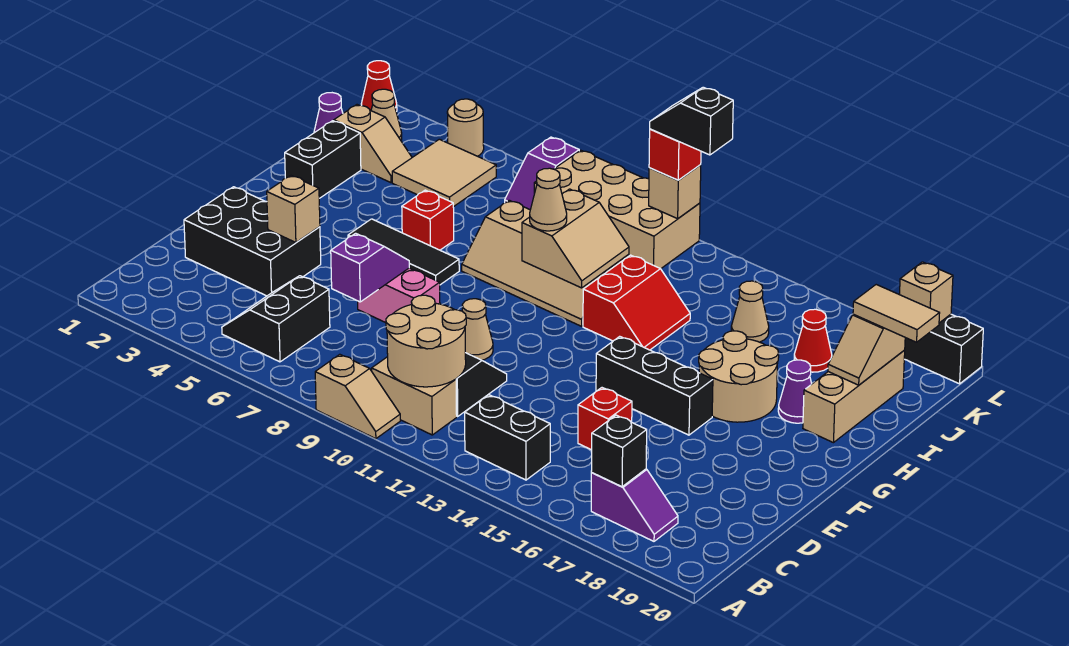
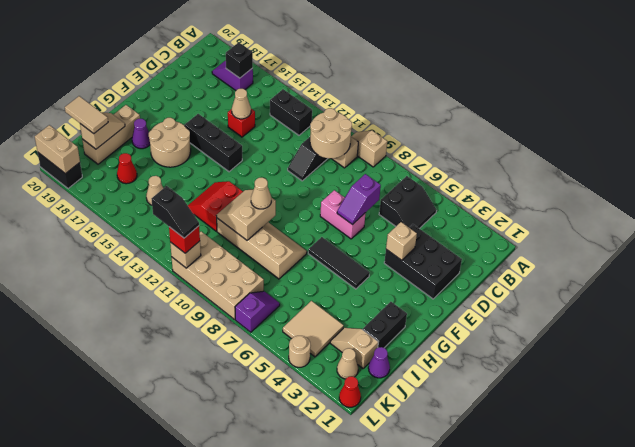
tan 1x1 cone [462,299,493,360] -> tan 1x1 cone moved to [232,89,251,119]
red 1x1 brick [402,190,454,250] -> none
tan 1x1 brick [899,262,953,323] -> tan 1x2 brick [35,125,80,174]

